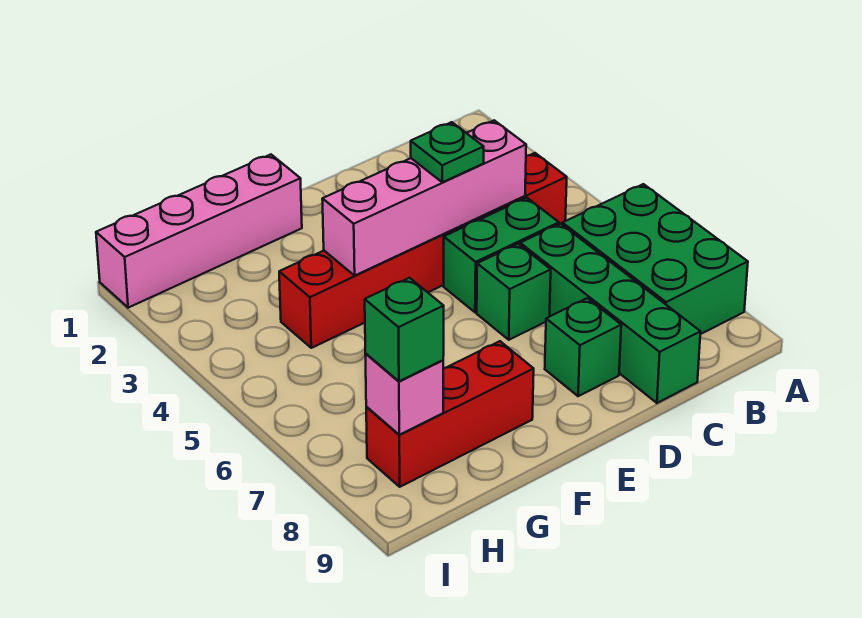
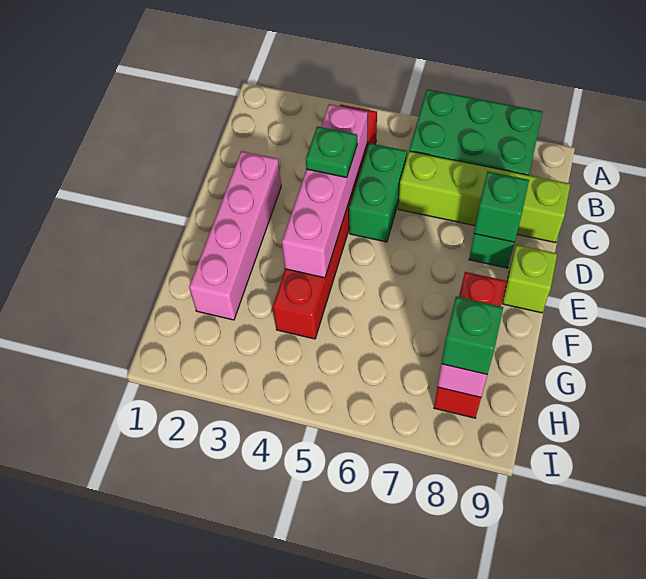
green 1x4 brick [520,224,701,403] -> lime 1x4 brick [398,151,570,243]
green 1x1 brick [477,244,551,340] -> green 1x1 brick moved to [474,172,529,242]
none -> lime 1x1 brick [502,245,557,313]
pink 1x4 brick [96,155,302,308] -> pink 1x4 brick moved to [189,151,281,320]

